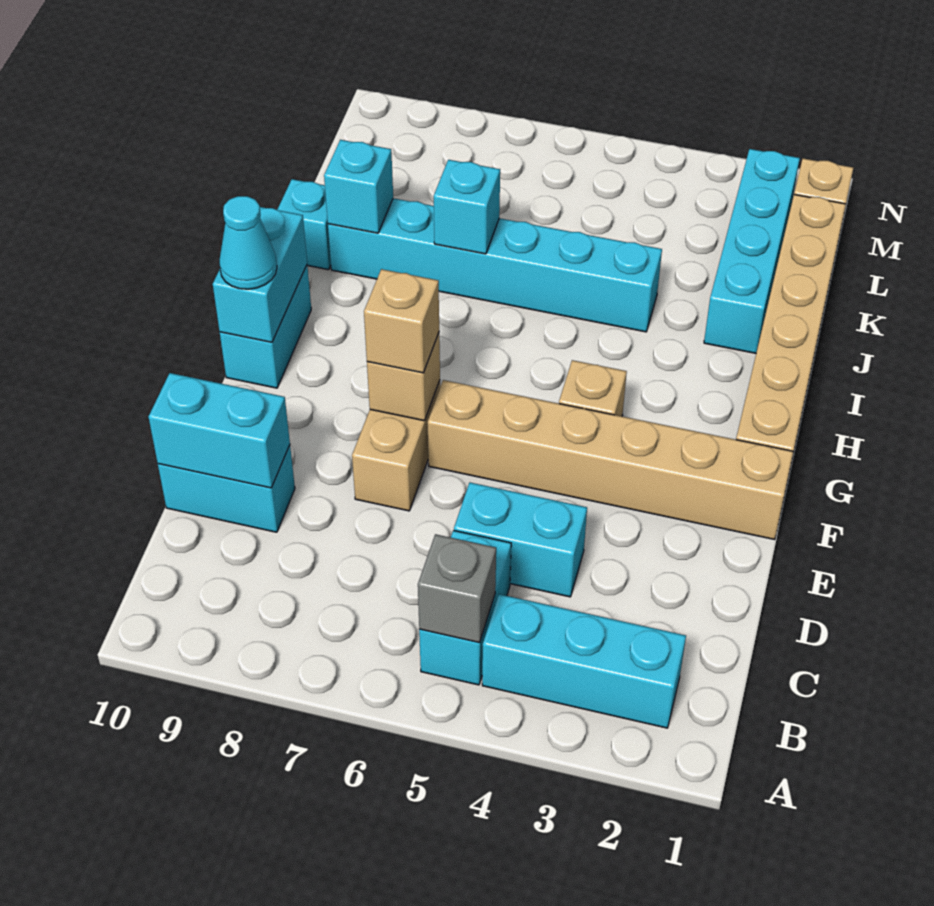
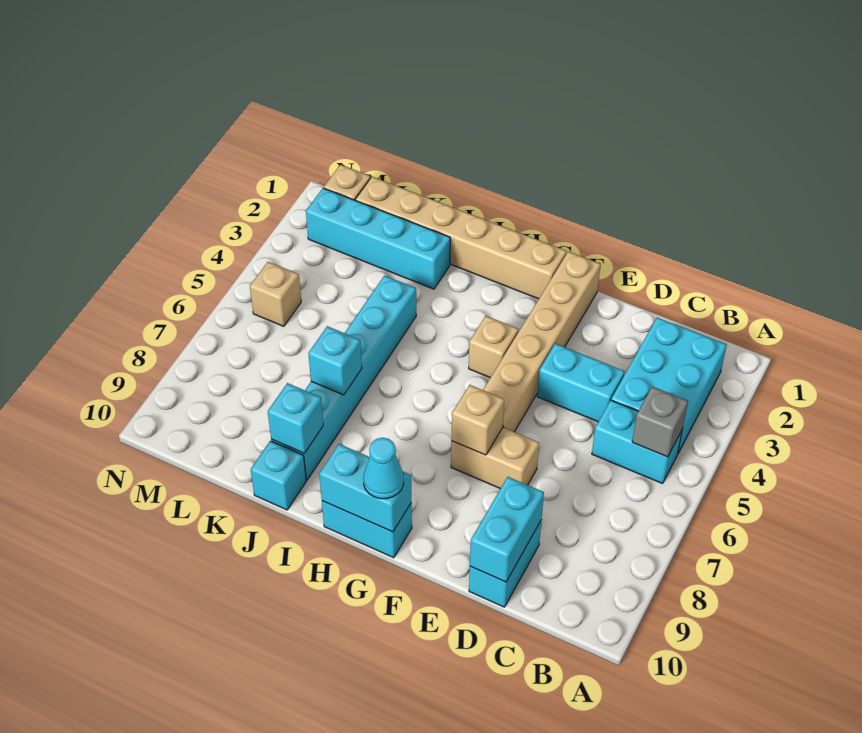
cyan 1x3 brick [482,594,686,728] -> cyan 2x3 brick [611,317,727,453]
cyan 1x2 brick [454,483,587,597] -> cyan 1x2 brick turned to [537,344,625,422]
tan 1x1 brick [364,269,439,373] -> tan 1x1 brick moved to [250,262,301,326]

